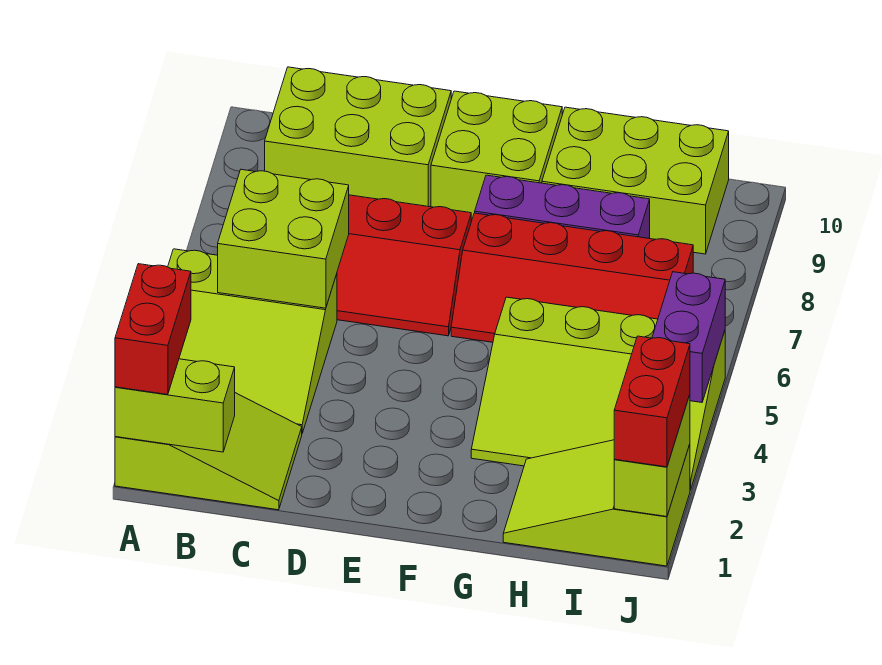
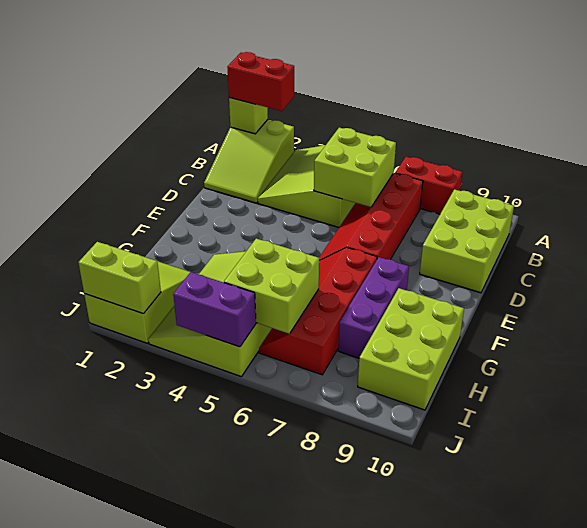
lime 1x2 brick [115,359,235,452] -> lime 1x1 brick [229,98,268,134]
lime 2x2 brick [431,91,562,220] -> lime 2x2 brick moved to [224,239,319,334]
red 1x2 brick [614,336,690,467] -> red 1x2 brick moved to [396,157,463,214]

